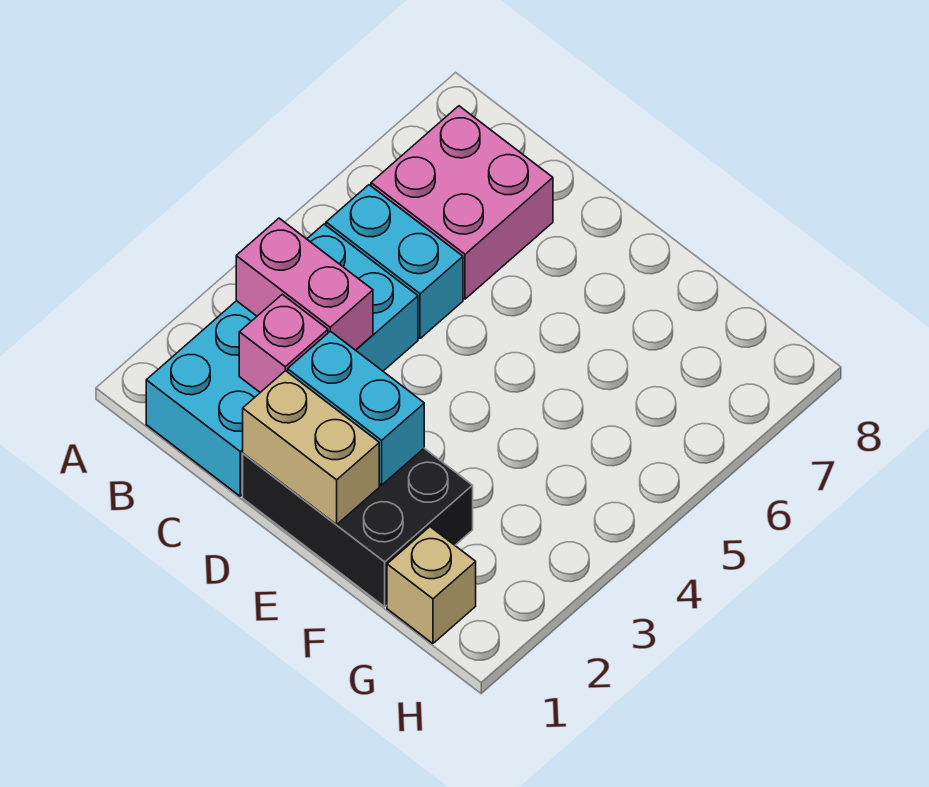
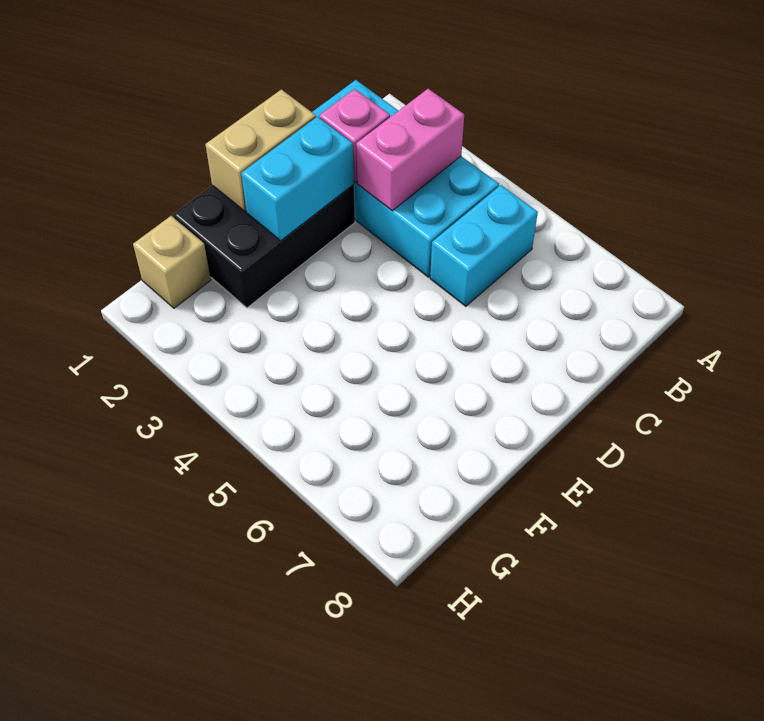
pink 2x2 brick [371,106,553,299] -> none

